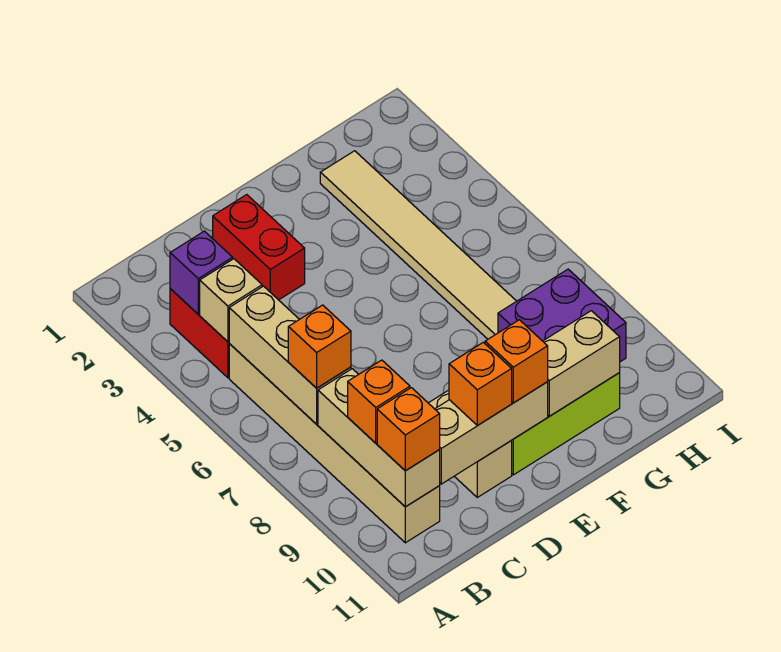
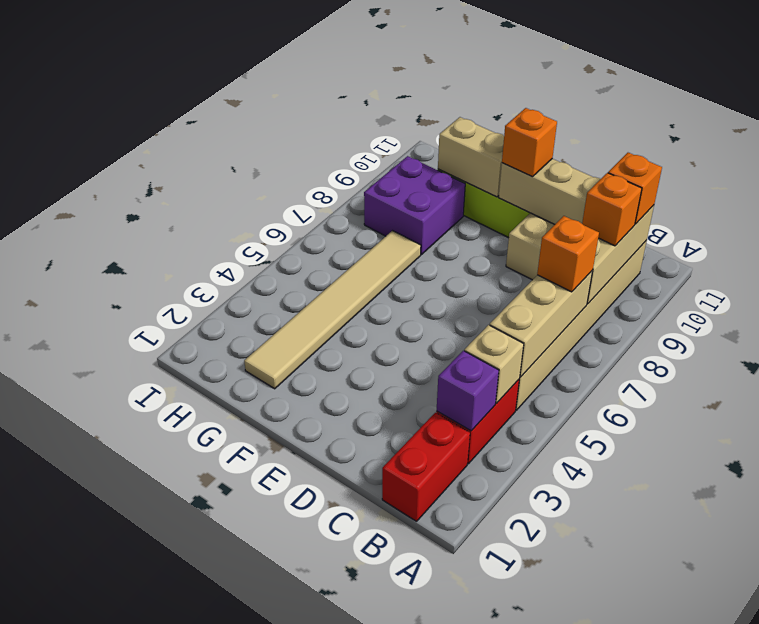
red 1x2 brick [213,195,305,300] -> red 1x2 brick moved to [382,413,470,521]
orange 1x1 brick [449,342,512,426] -> none

